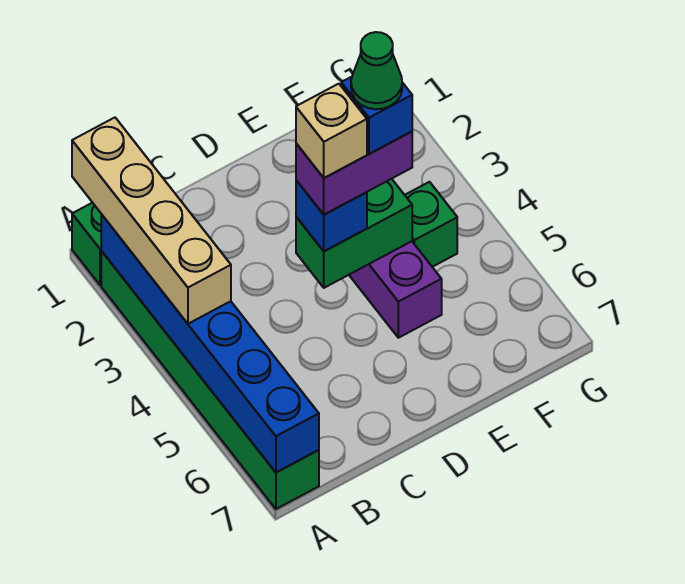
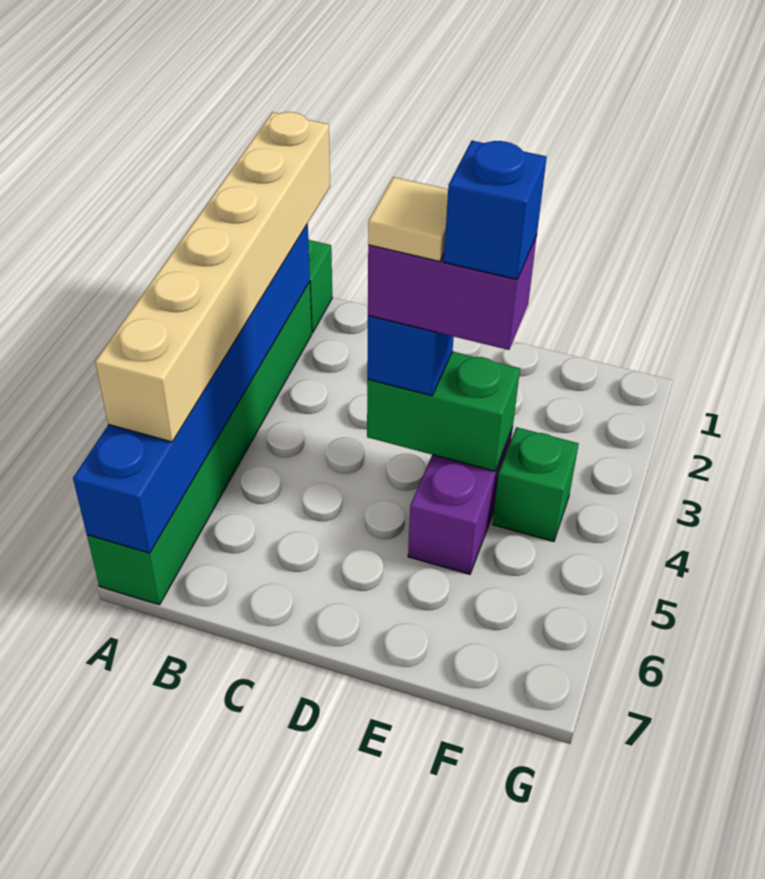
tan 1x4 brick [72,118,231,324] -> tan 1x6 brick [95,112,330,442]
tan 1x1 brick [296,84,367,178] -> tan 1x1 tile [368,177,448,262]
green 1x1 cone [351,32,402,109] -> none

